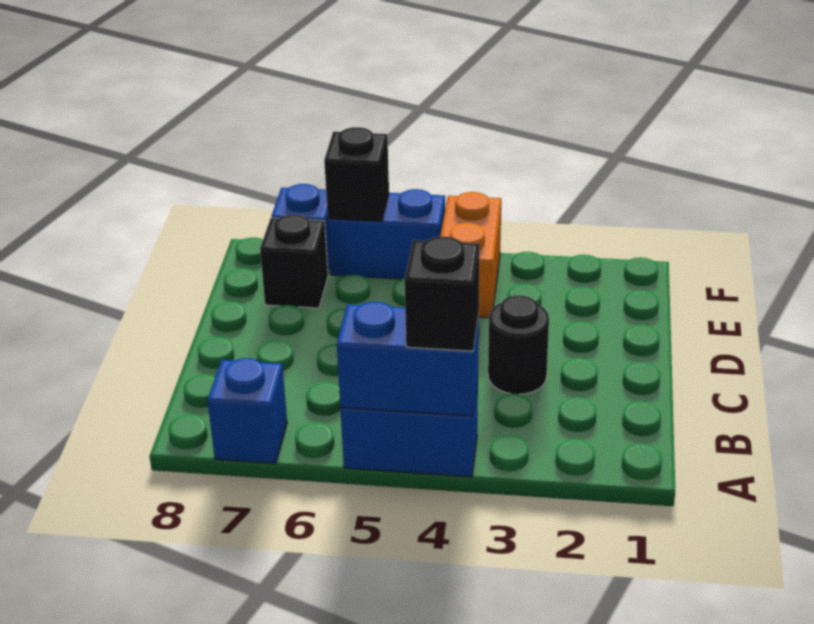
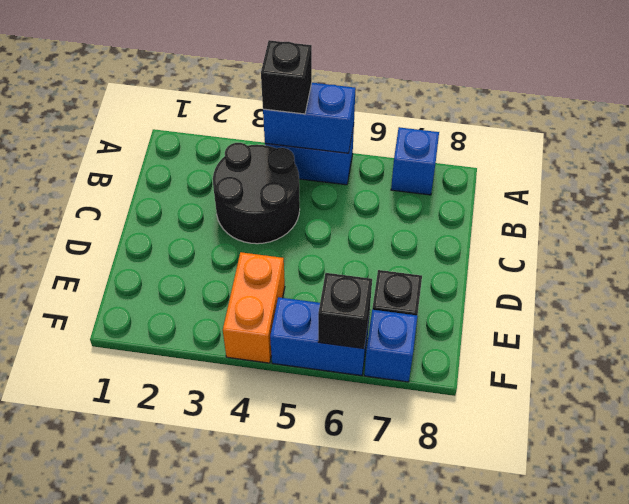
black 1x1 round brick [488,295,549,394] -> black 2x2 round brick [213,143,300,244]

